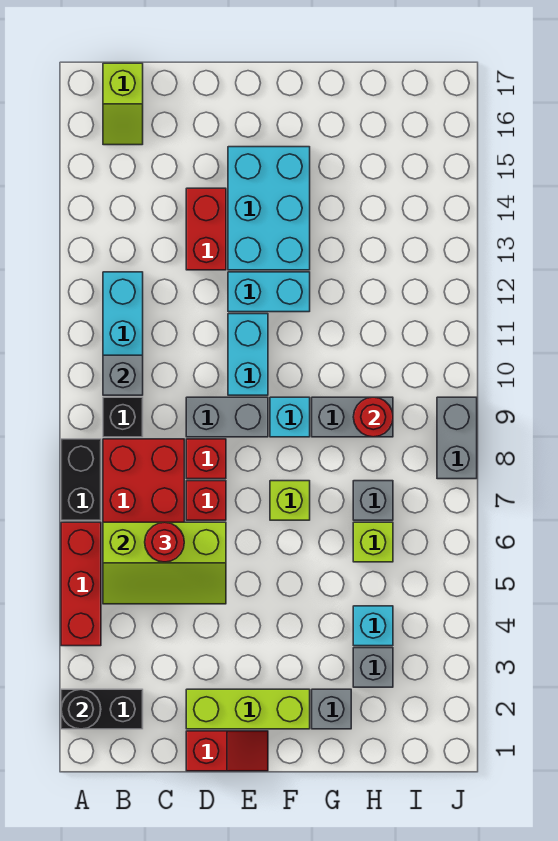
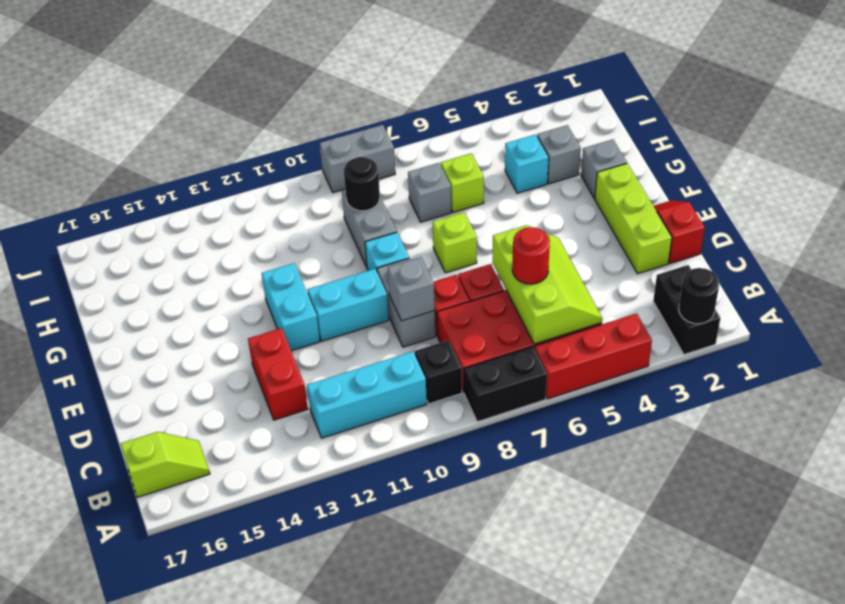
grey 1x1 brick [103,355,143,395] -> grey 1x1 brick moved to [388,257,435,321]
red 1x2 brick [186,188,226,270] -> red 1x2 brick turned to [248,328,308,420]
cyan 2x3 brick [228,147,310,270] -> none
red 1x1 round brick [353,397,393,437] -> black 1x1 round brick [344,157,380,211]

